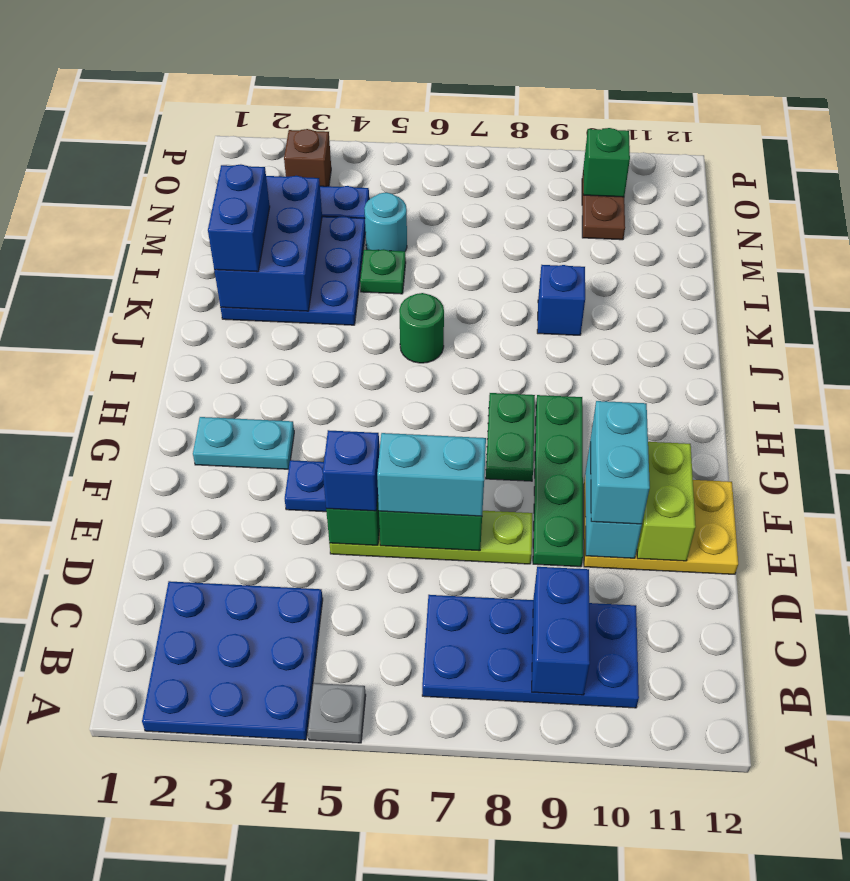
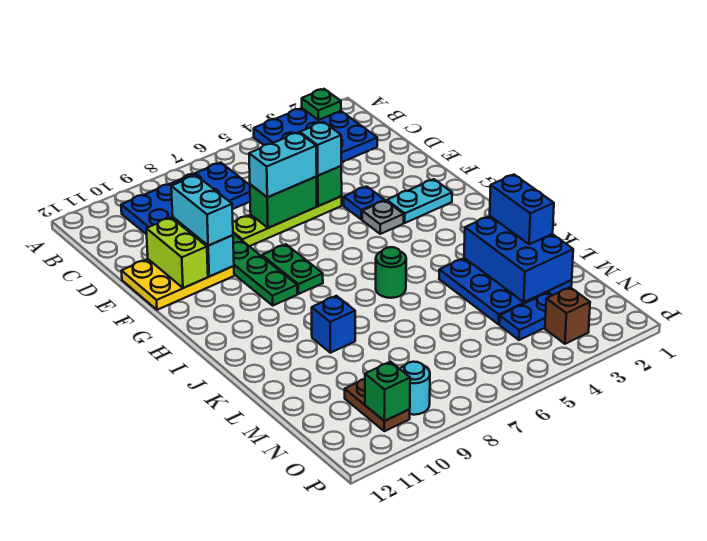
grey 1x1 plate [308,683,366,743] -> grey 1x1 plate moved to [362,201,404,234]
blue 1x2 brick [532,567,590,695] -> none
blue 1x1 brick [323,430,379,511] -> cyan 1x1 brick [300,122,341,176]
green 1x1 plate [360,249,406,294] -> green 1x1 plate moved to [302,89,341,120]
cyan 1x1 round brick [364,192,407,251] -> cyan 1x1 round brick moved to [400,362,430,415]

